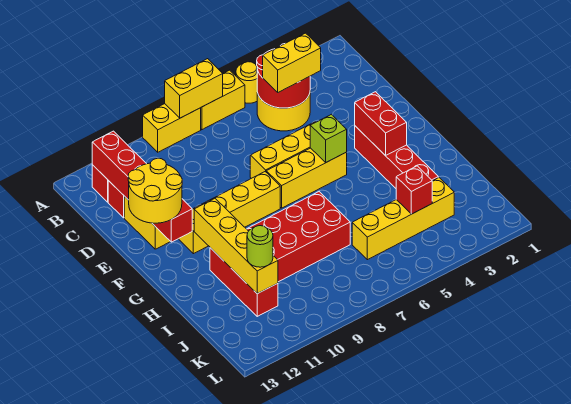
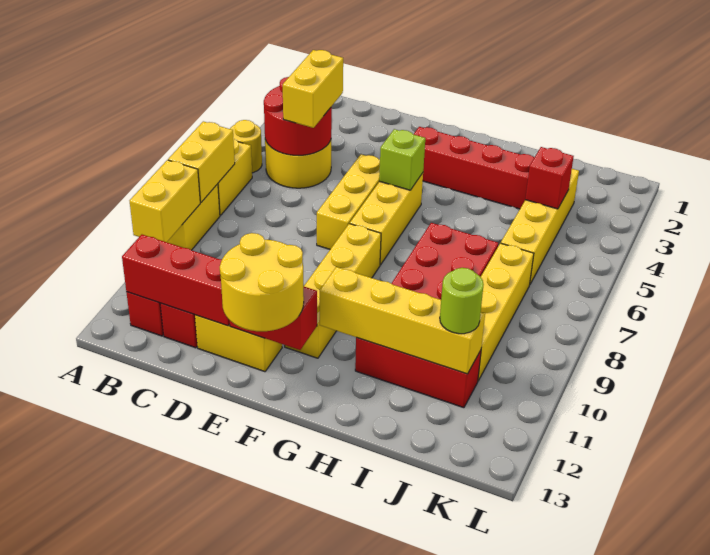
none -> yellow 1x2 brick [130,160,200,242]
red 1x2 brick [355,92,407,156] -> none
none -> yellow 1x4 brick [478,243,534,381]

